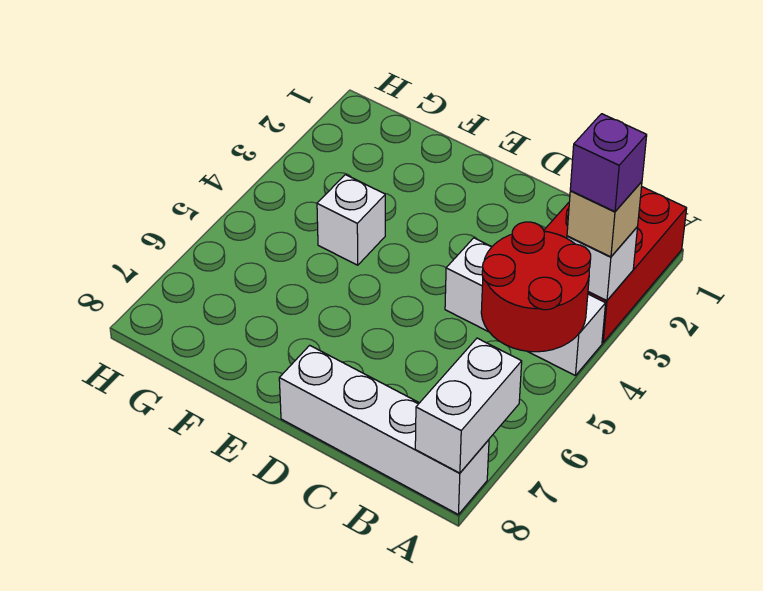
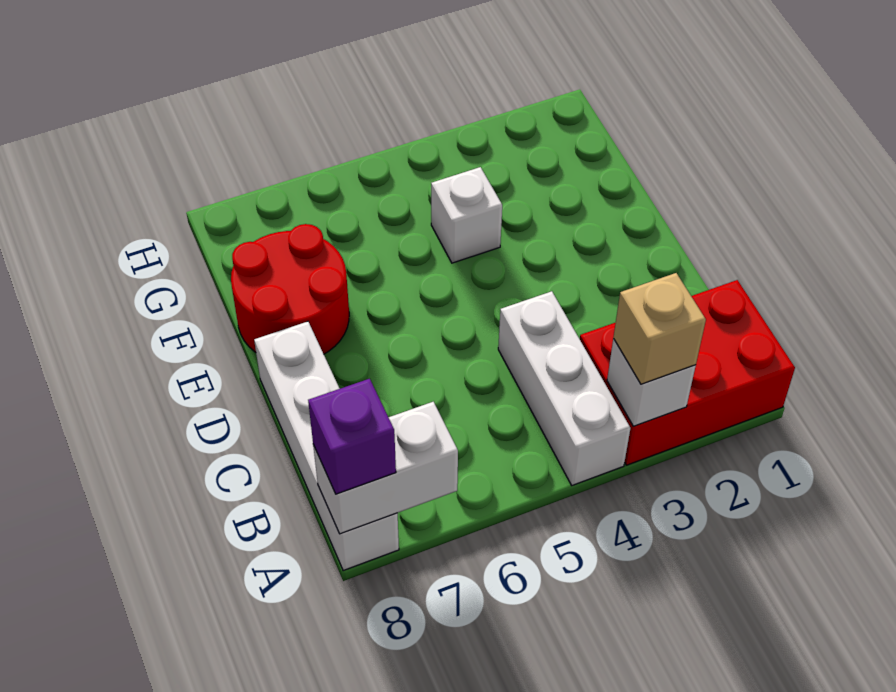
purple 1x1 brick [570,114,647,212] -> purple 1x1 brick moved to [308,379,396,494]
red 2x2 round brick [481,222,591,352] -> red 2x2 round brick moved to [231,224,349,354]

